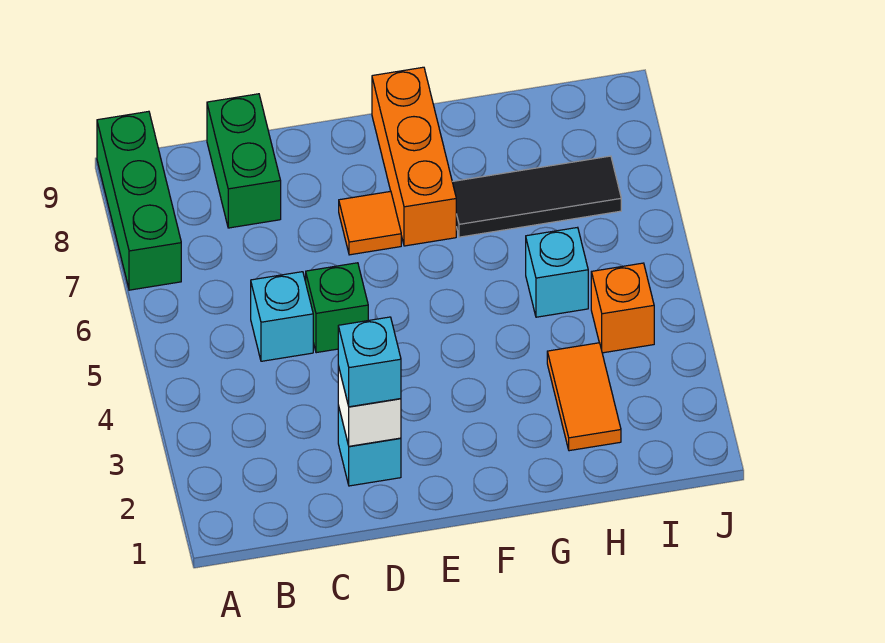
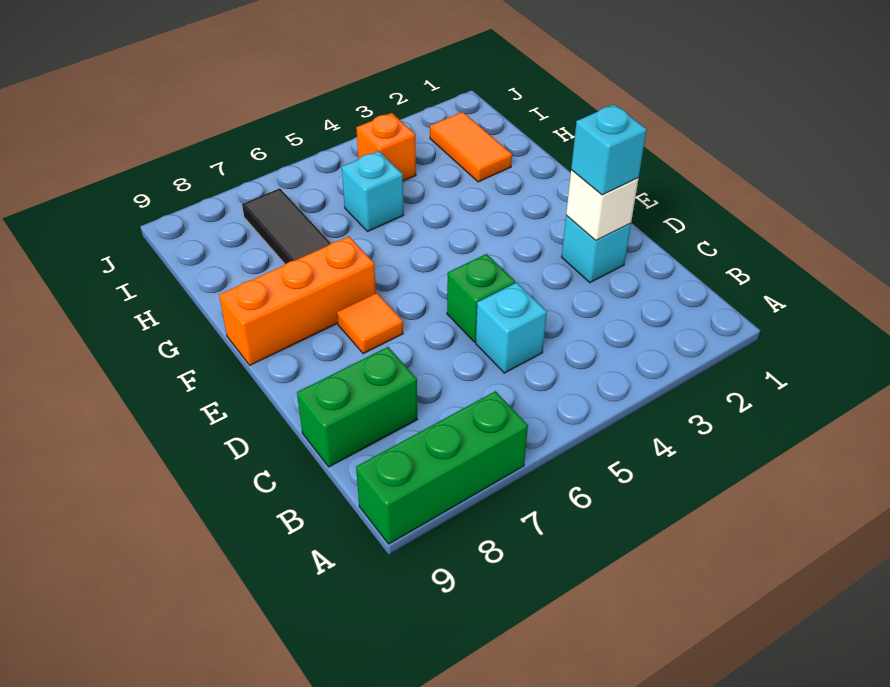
orange 1x2 tile [547,343,621,451] -> orange 1x2 tile turned to [430,112,512,182]

